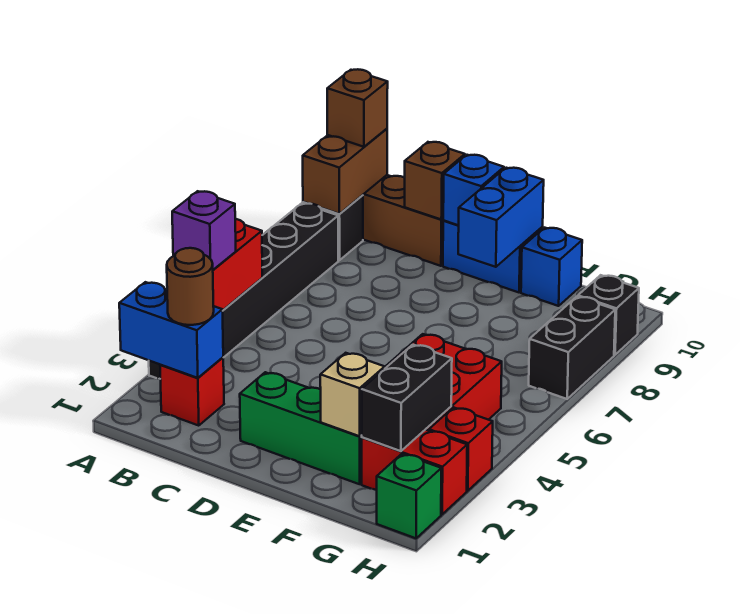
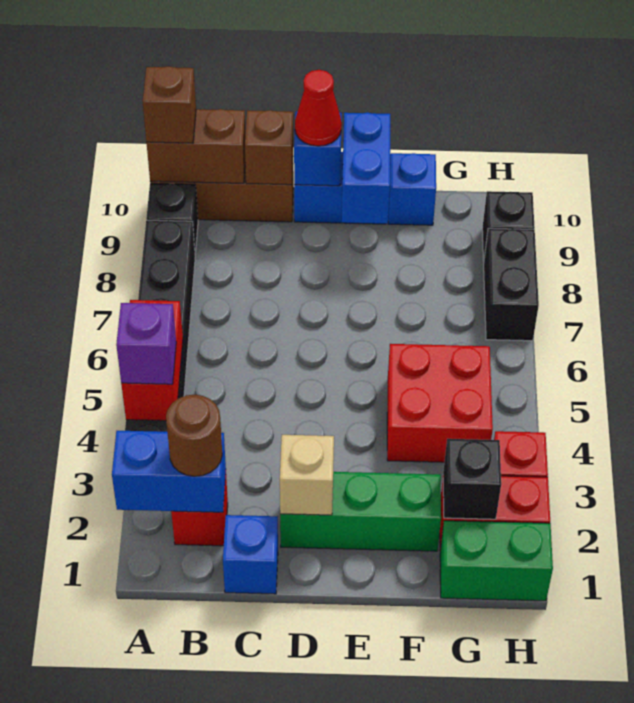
brown 1x2 brick [303,129,387,214] -> brown 1x2 brick turned to [146,109,246,183]
none -> blue 1x1 brick [223,515,278,594]
none -> red 1x1 cone [295,70,342,146]
tan 1x1 brick [320,353,385,436] -> tan 1x1 brick moved to [280,435,334,515]
black 1x2 brick [362,345,452,451] -> black 1x1 brick [443,439,501,519]
green 1x1 brick [377,454,441,538] -> green 1x2 brick [440,521,553,601]

